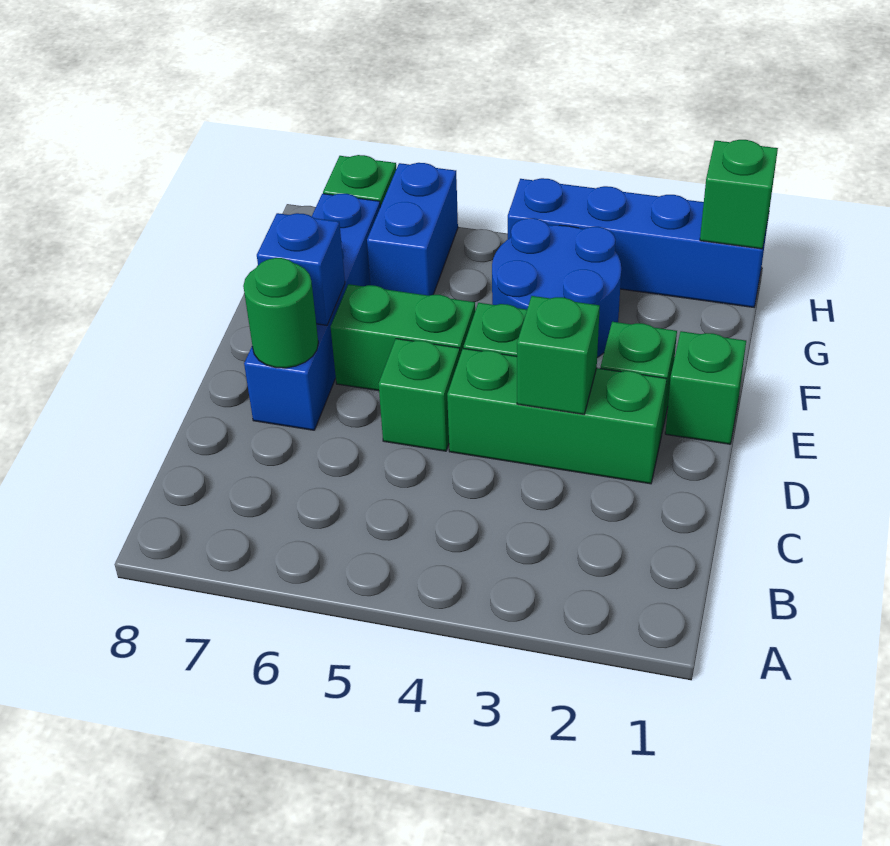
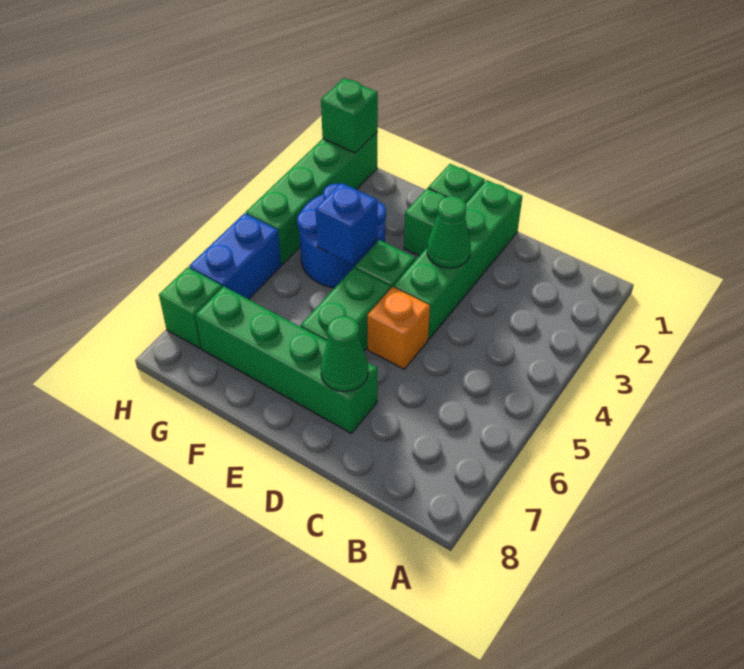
green 1x3 brick [447,348,667,484] -> green 1x4 brick [394,180,522,339]
green 1x1 brick [517,296,600,414] -> green 1x1 cone [427,196,471,268]
green 1x1 brick [379,339,460,451] -> orange 1x1 brick [367,287,430,369]
blue 1x4 brick [244,194,380,430] -> green 1x4 brick [195,286,378,433]
green 1x1 round brick [243,258,318,368] -> green 1x1 cone [321,316,368,392]
blue 1x1 brick [257,213,345,325] -> blue 1x1 brick moved to [315,183,378,264]
blue 1x2 brick [367,163,458,296] -> blue 1x2 brick turned to [189,213,281,299]
blue 1x4 brick [508,178,768,307] -> green 1x4 brick [246,132,377,265]

